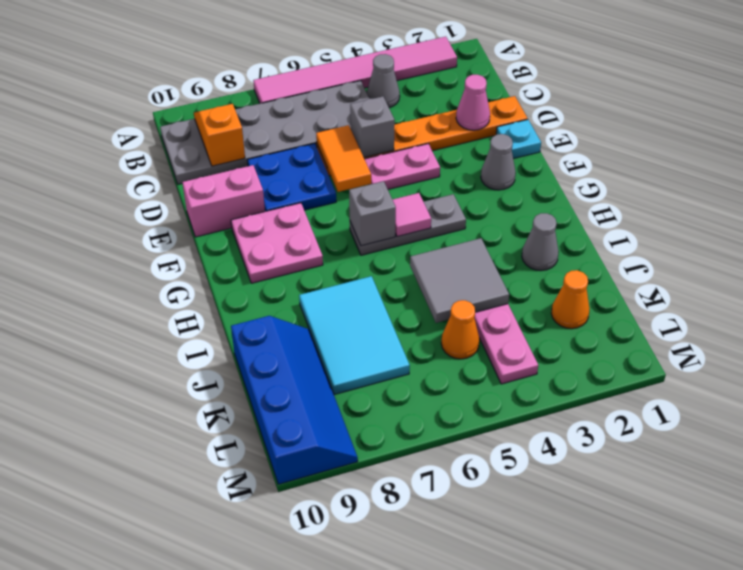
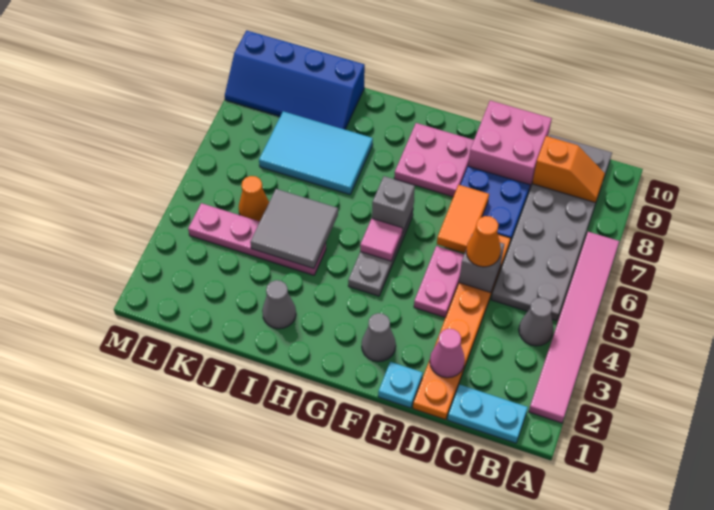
none -> cyan 1x2 plate [448,385,528,443]
orange 1x2 tile [316,125,371,192] -> orange 1x2 tile turned to [437,185,489,253]
pink 1x2 brick [182,165,265,237] -> pink 2x2 brick [468,101,552,189]
orange 1x1 cone [551,270,589,329] -> orange 1x1 cone moved to [466,216,501,267]

